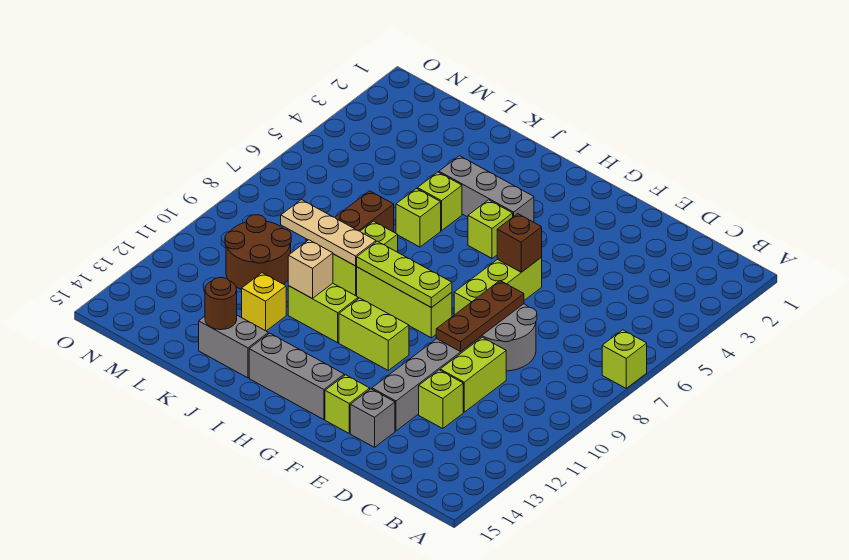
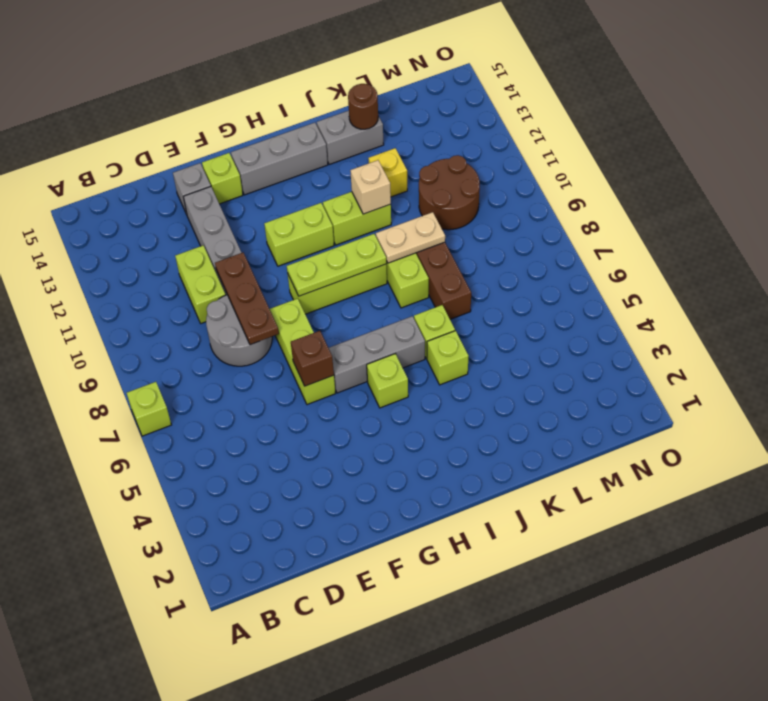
lime 1x1 brick [419,370,463,429] -> none
grey 1x3 brick [439,156,534,222] -> grey 1x3 brick moved to [329,316,425,393]
tan 1x3 plate [281,200,376,266] -> tan 1x2 plate [376,212,445,263]

